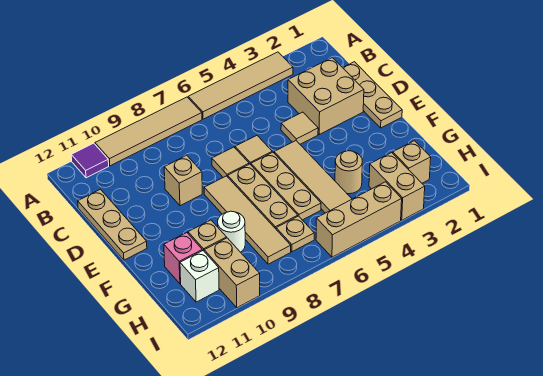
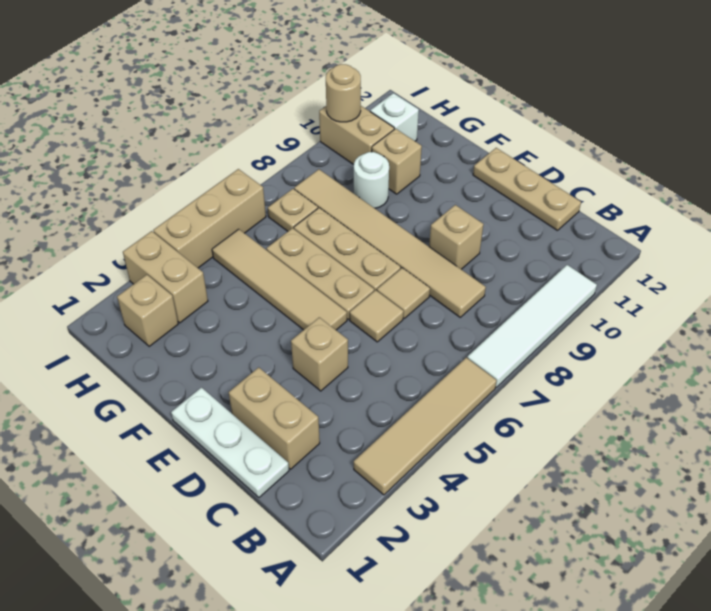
tan 1x4 tile [95,97,202,166] -> white 1x4 tile [467,265,597,387]
purple 1x1 tile [71,143,109,178] -> none
tan 1x3 plate [343,62,402,128] -> white 1x3 plate [171,387,289,497]
tan 2x2 brick [288,58,364,134] -> tan 1x2 brick [229,367,320,469]
tan 1x1 tile [281,112,318,144] -> tan 1x1 brick [291,317,348,391]
tan 1x4 tile [204,176,291,264] -> tan 1x6 tile [294,169,486,317]
tan 1x1 round brick [335,151,362,194] -> tan 1x1 round brick moved to [326,64,361,122]
pink 1x1 brick [164,233,202,284] -> none

